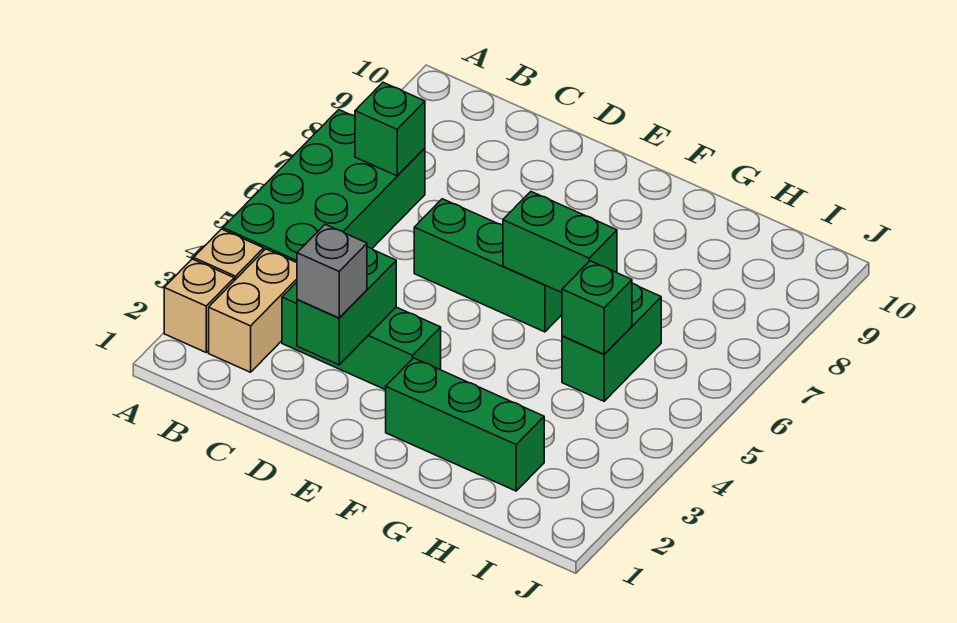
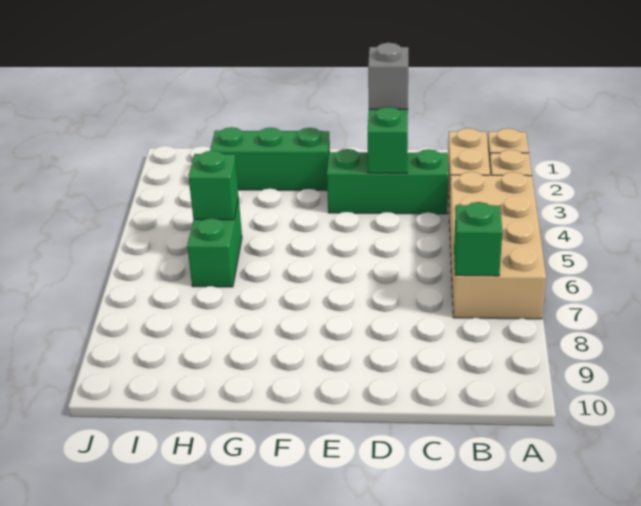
green 2x4 brick [223,110,425,263] -> tan 2x4 brick [449,172,546,319]
green 1x3 brick [414,199,562,332] -> none
green 1x2 brick [503,192,617,292] -> none

